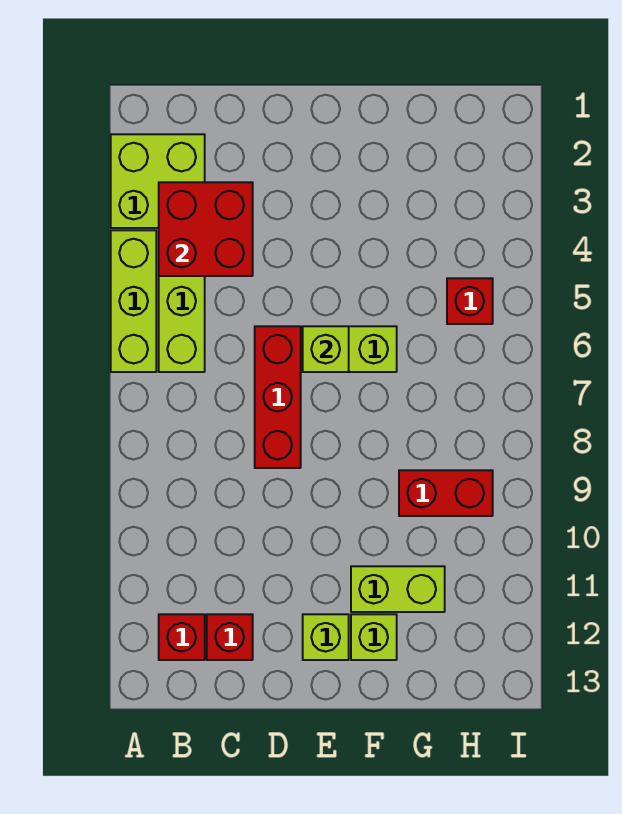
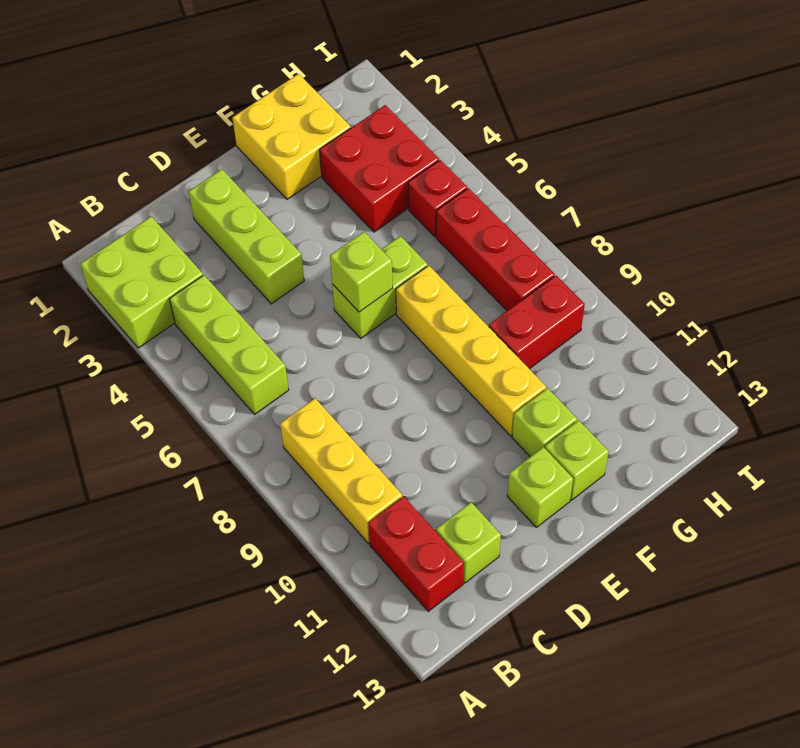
lime 1x3 brick [111,230,156,372] -> lime 1x3 brick moved to [189,169,304,304]
red 2x2 brick [159,182,253,276] -> red 2x2 brick moved to [320,105,439,232]
none -> yellow 1x3 brick [280,398,402,543]
red 1x1 brick [159,614,205,660] -> red 1x2 brick [368,496,464,611]
red 1x1 brick [207,614,253,660] -> lime 1x1 brick [436,502,501,583]
red 1x3 brick [255,326,301,468] -> red 1x3 brick moved to [436,188,555,311]
none -> yellow 2x2 brick [232,74,351,199]
none -> yellow 1x4 brick [396,266,546,436]
lime 1x2 brick [351,566,445,612] -> lime 1x1 brick [512,388,577,457]

